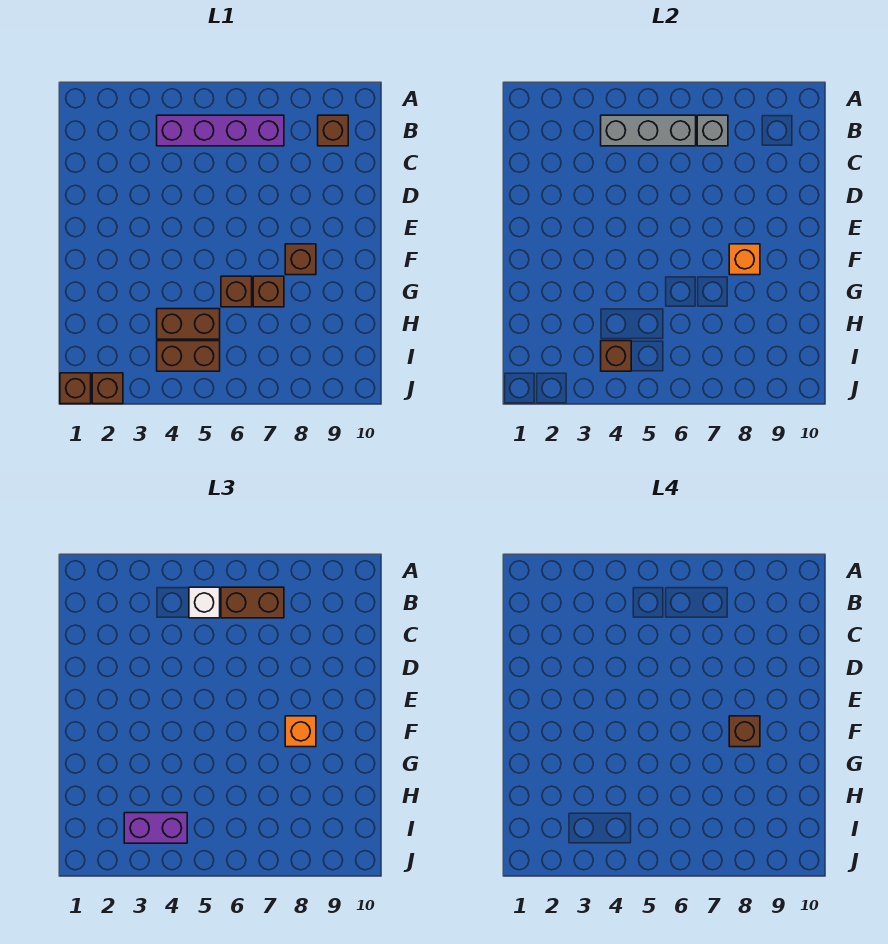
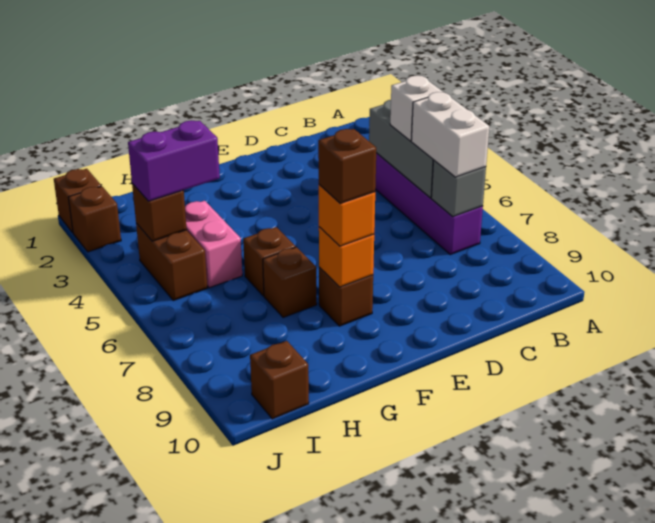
brown 1x2 brick [221,587,284,618] -> white 1x2 brick [411,92,489,177]
brown 1x1 brick [318,115,348,146] -> brown 1x1 brick moved to [250,341,309,419]
brown 1x2 brick [157,309,220,339] -> pink 1x2 brick [185,201,242,288]
purple 1x2 brick [124,813,187,843] -> purple 1x2 brick turned to [128,120,220,201]

